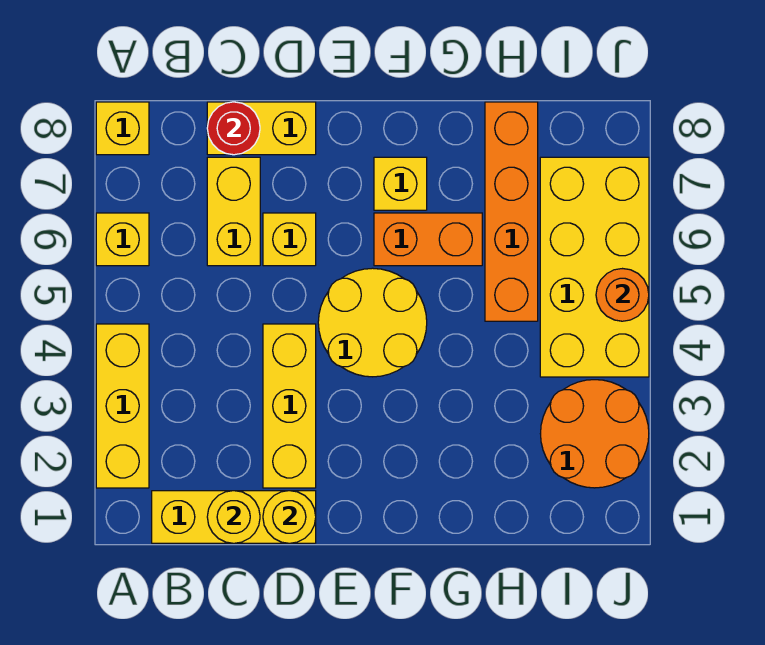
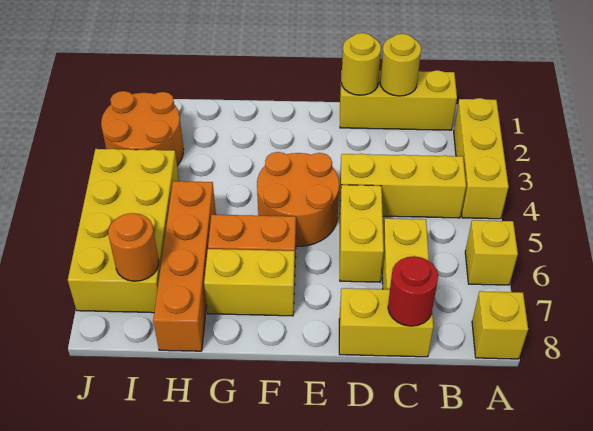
yellow 1x3 brick [263,324,316,488] -> yellow 1x3 brick turned to [340,154,466,218]
yellow 1x1 brick [263,213,316,266] -> yellow 1x2 brick [340,185,384,282]
yellow 2x2 round brick [318,268,427,377] -> orange 2x2 round brick [257,152,339,246]
yellow 1x1 brick [374,157,427,210] -> yellow 1x2 brick [204,249,295,316]
orange 1x1 round brick [596,269,649,321] -> orange 1x1 round brick moved to [108,213,159,281]

